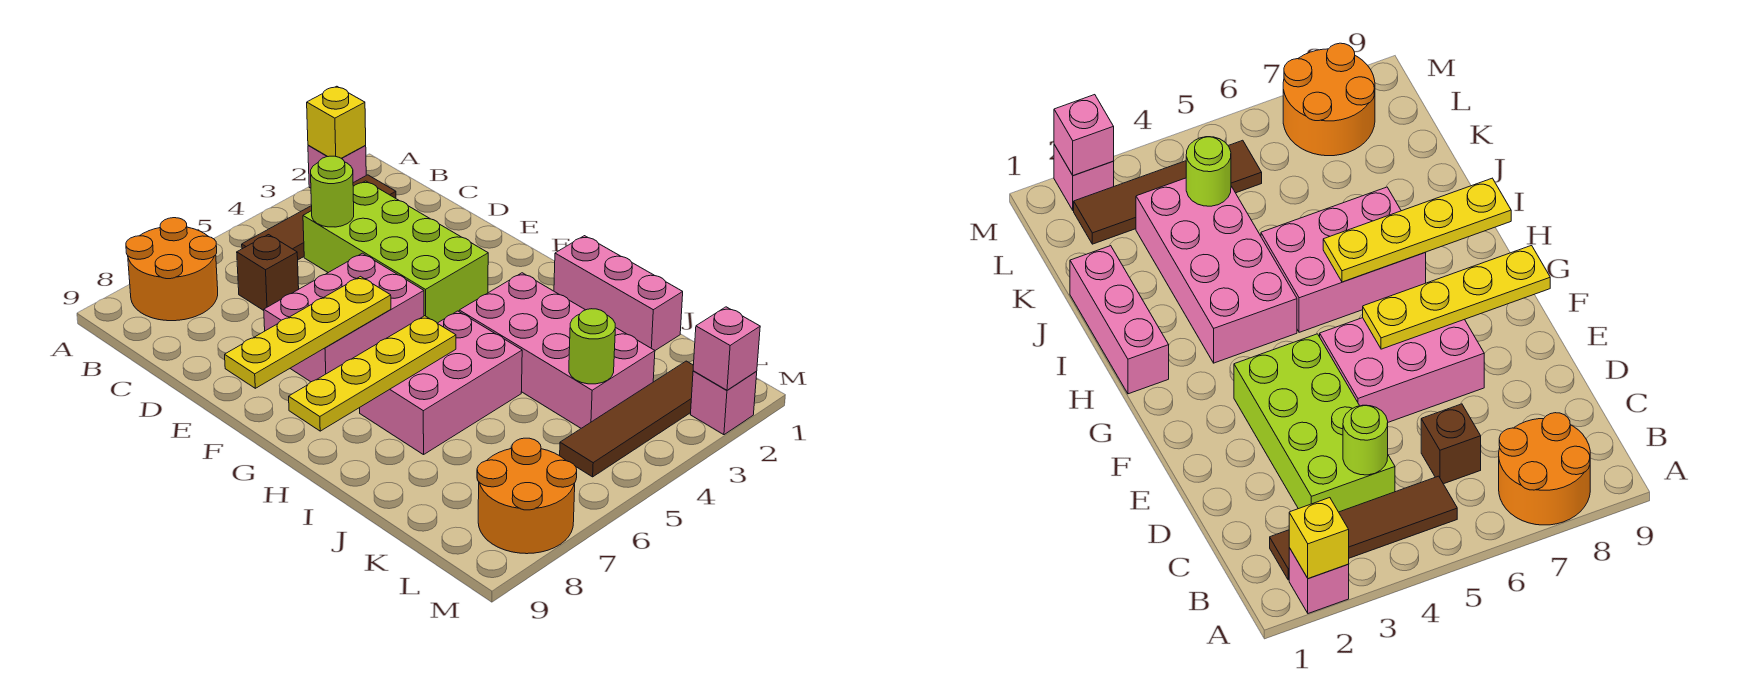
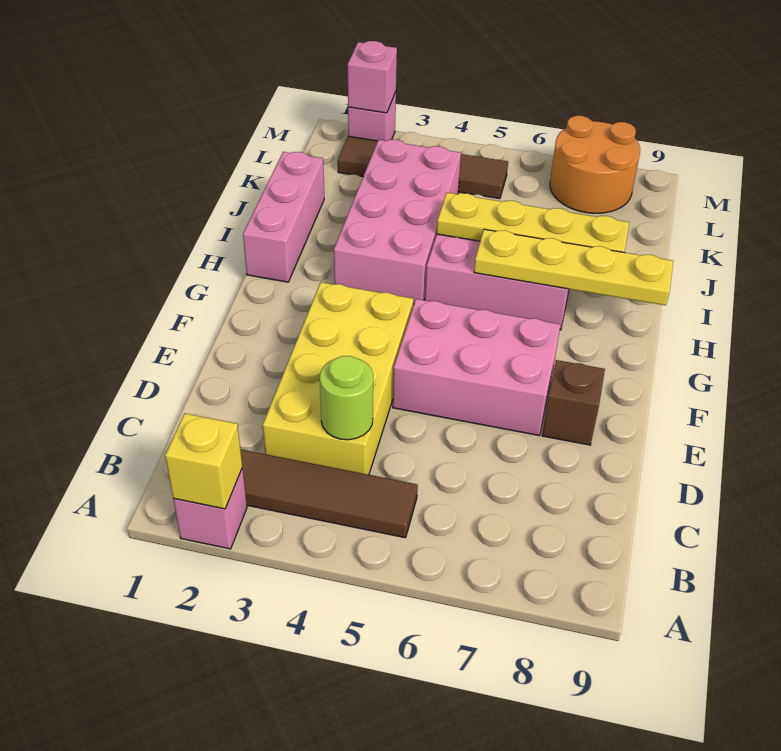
orange 2x2 round brick [126,218,218,321] -> none
lime 2x4 brick [303,181,488,323] -> yellow 2x4 brick [263,282,413,475]
brown 1x1 brick [237,235,299,310] -> brown 1x1 brick moved to [542,360,605,445]
yellow 1x4 plate [225,277,391,388] -> yellow 1x4 plate moved to [437,193,629,252]
lime 1x1 round brick [569,309,615,384] -> none

